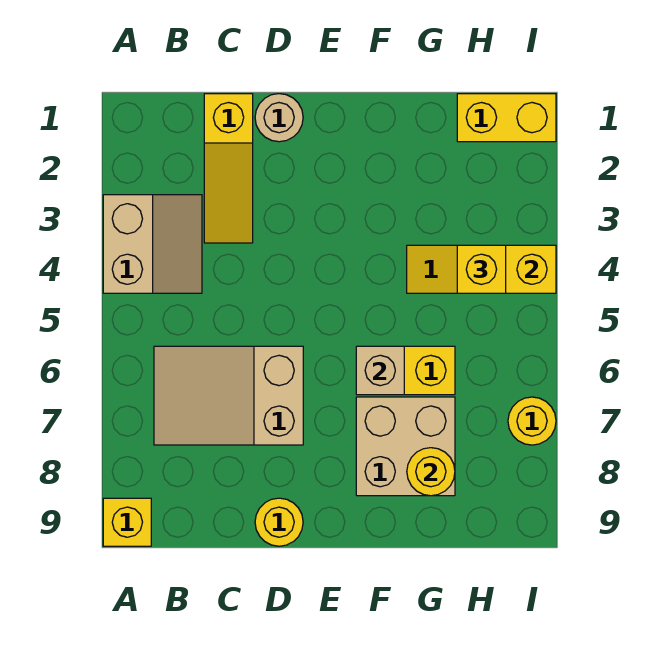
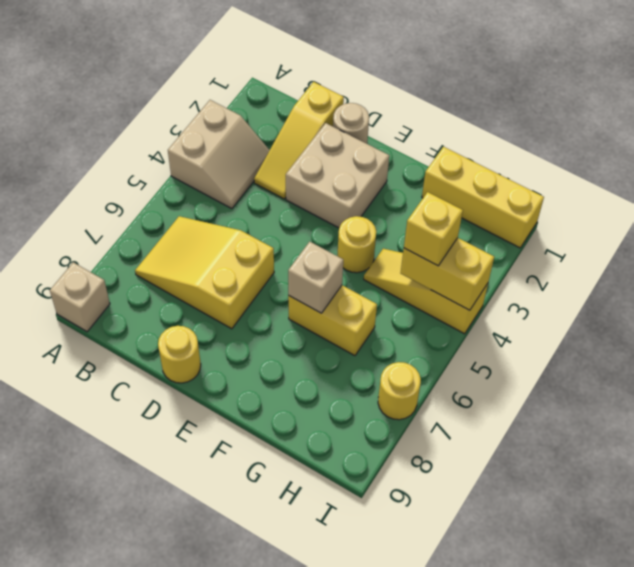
yellow 1x1 brick [103,498,151,546] -> tan 1x1 brick [50,262,110,332]
tan 2x3 slope [154,346,303,445] -> yellow 2x3 slope [135,216,274,329]
tan 2x2 brick [356,397,455,496] -> tan 2x2 brick moved to [286,123,389,228]
yellow 1x1 round brick [407,448,455,496] -> yellow 1x1 round brick moved to [338,216,376,273]
yellow 1x2 brick [457,94,556,142] -> yellow 1x3 brick [422,147,544,248]

